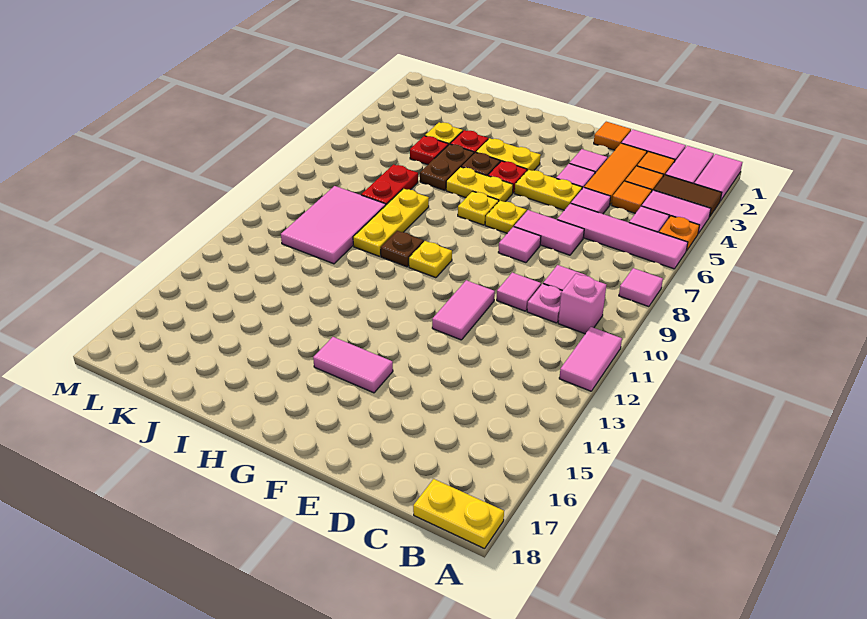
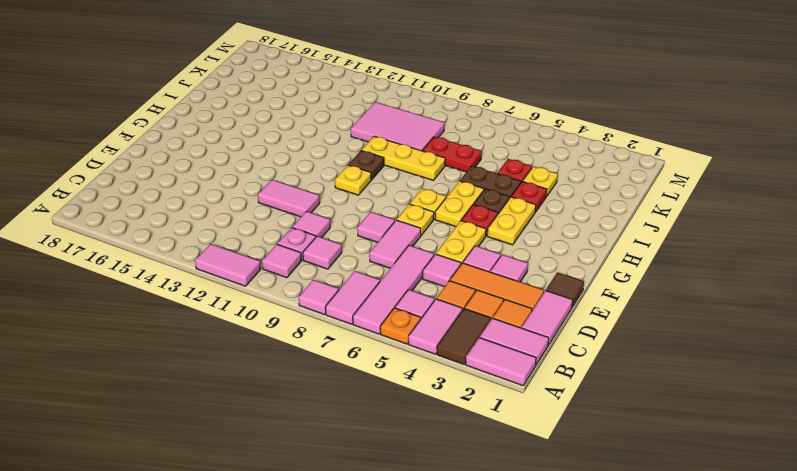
yellow 1x2 plate [413,479,504,549] -> none
pink 1x1 brick [558,274,606,334] -> pink 1x1 tile [262,244,301,278]
orange 1x1 tile [594,122,631,150] -> brown 1x1 tile [546,273,584,307]
pink 1x2 tile [313,337,393,393] -> pink 1x2 tile moved to [326,271,380,324]

